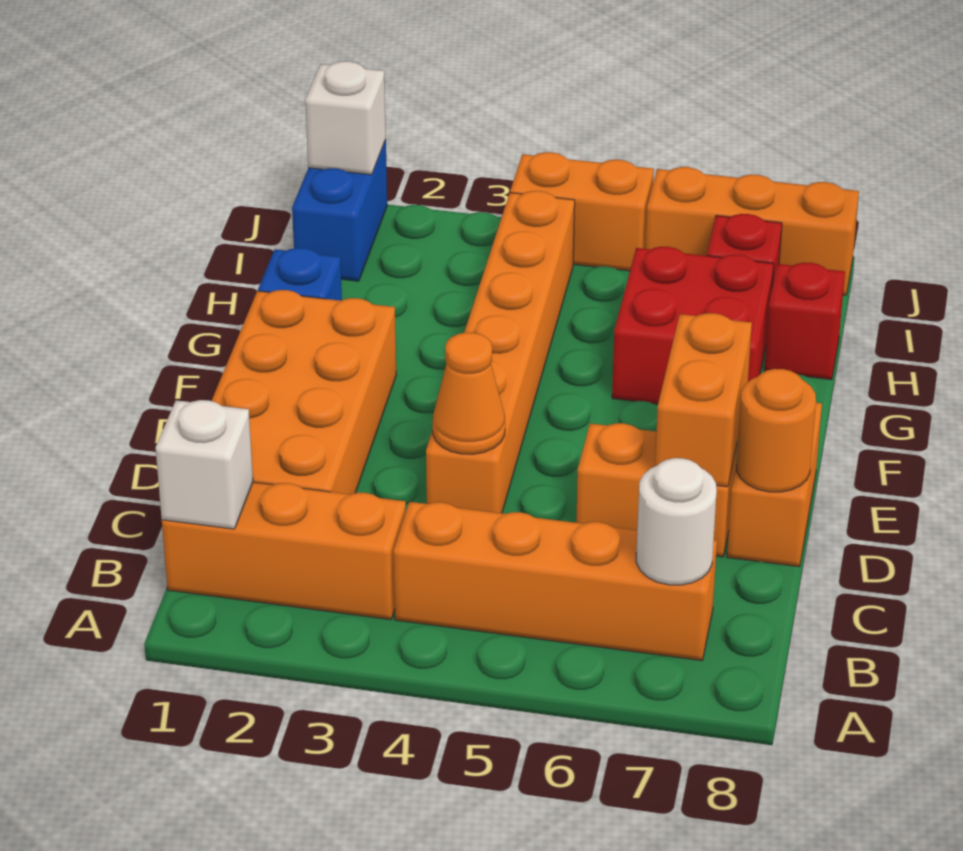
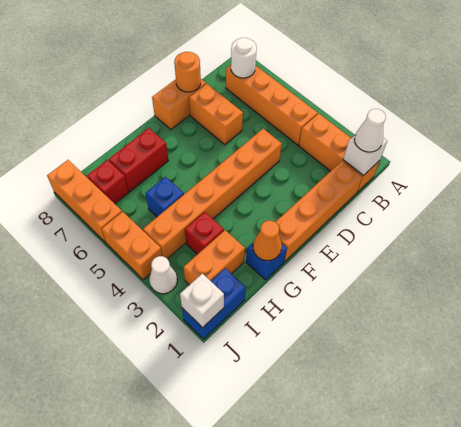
none -> white 1x1 cone [355,109,386,152]
orange 2x4 brick [212,290,396,494] -> orange 1x4 brick [276,161,362,261]
orange 1x1 cone [433,332,505,454] -> orange 1x1 cone moved to [253,221,282,260]
orange 1x2 brick [655,313,752,487] -> orange 1x2 brick moved to [183,230,245,285]
red 2x2 brick [612,247,774,404] -> red 1x2 brick [109,128,168,191]
none -> blue 1x1 brick [146,177,184,217]
red 1x1 brick [764,263,845,380] -> red 1x1 brick moved to [185,212,224,254]
none -> white 1x1 cone [149,256,177,294]

